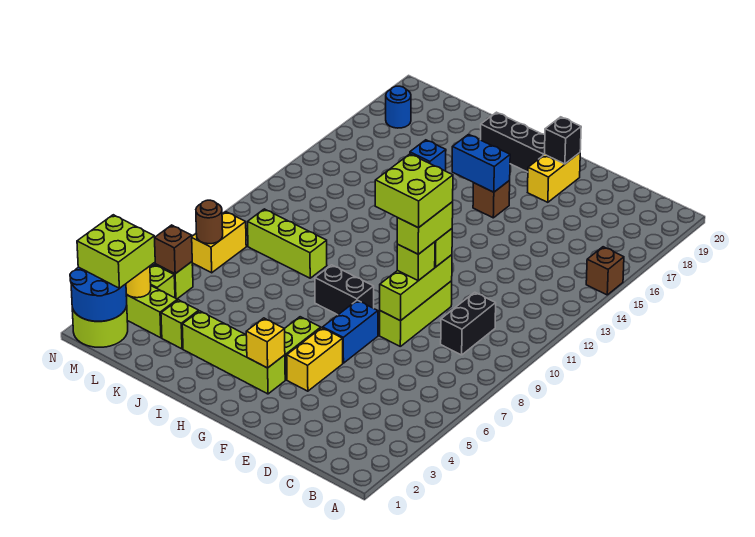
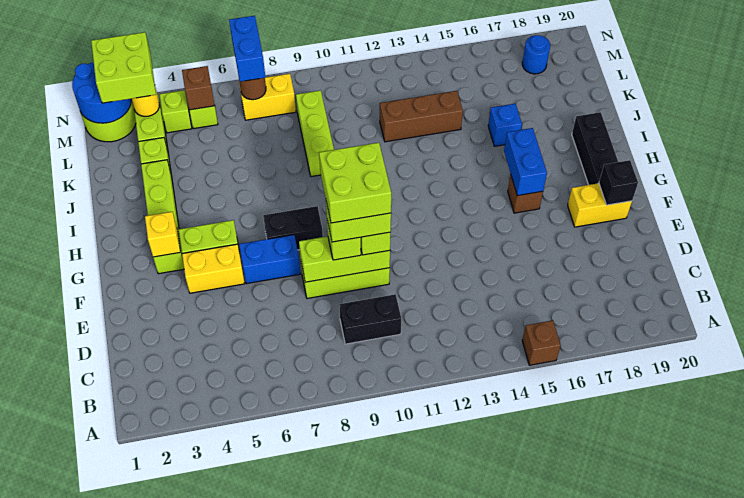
black 1x2 brick [315,265,374,315] -> black 1x2 brick turned to [263,206,323,250]
none -> brown 1x3 brick [380,91,463,142]
none -> blue 1x2 brick [229,16,265,82]

